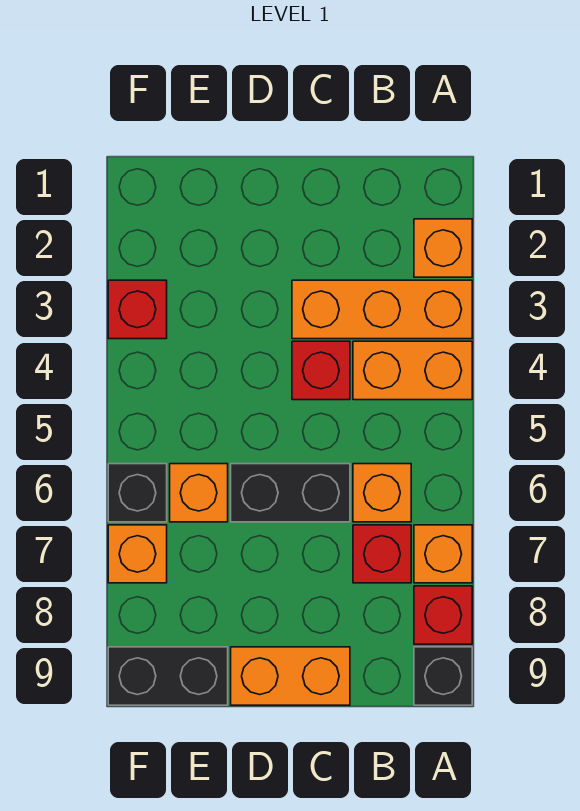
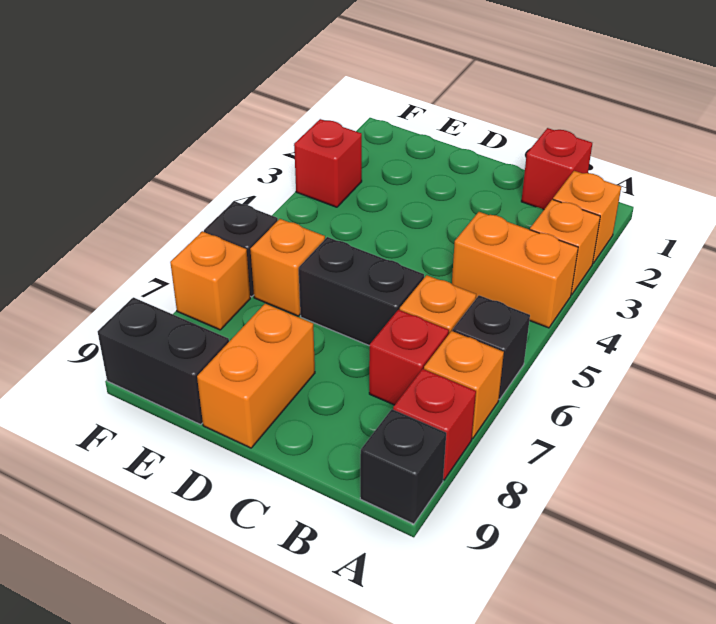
orange 1x3 brick [292,280,472,339] -> orange 1x1 brick [530,199,600,295]
none -> black 1x1 brick [453,295,530,400]
red 1x1 brick [292,341,350,400] -> red 1x1 brick moved to [521,128,592,210]
orange 1x2 brick [231,647,350,705] -> orange 1x2 brick turned to [197,304,315,448]

